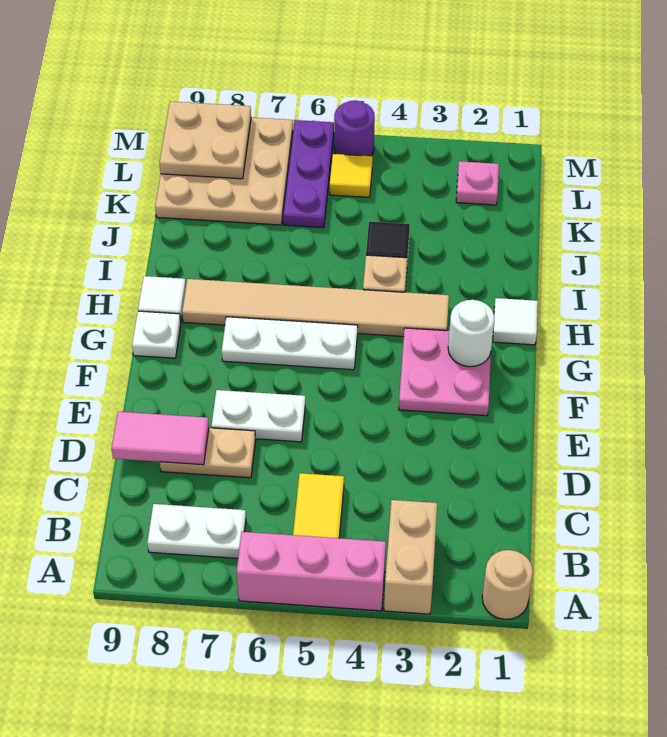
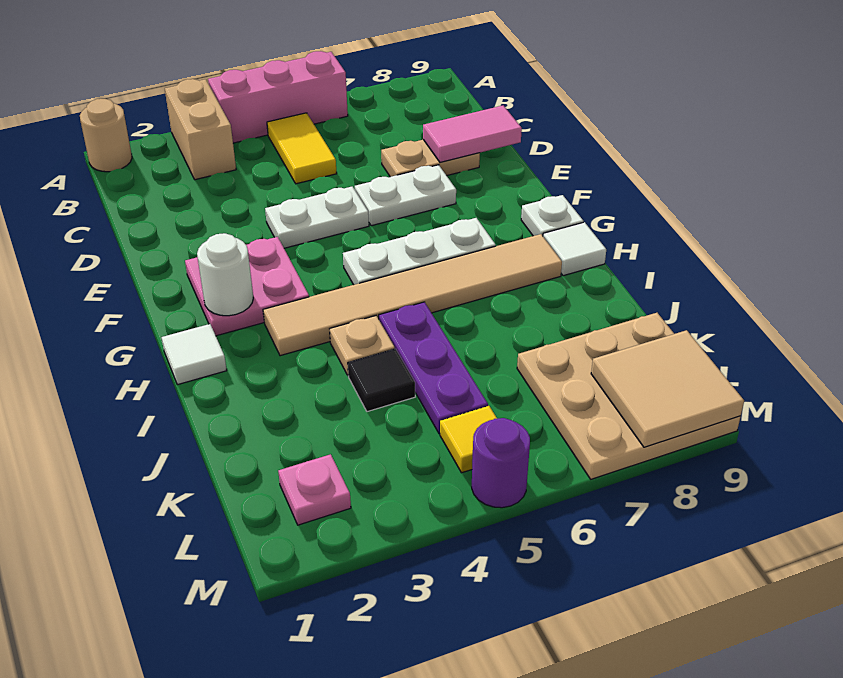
white 1x2 plate [147,504,246,558] -> white 1x2 plate moved to [265,187,369,248]
purple 1x3 plate [283,120,334,228] -> purple 1x3 plate moved to [379,302,488,433]
tan 2x2 plate [159,102,251,179] -> tan 2x2 tile [591,330,744,447]

